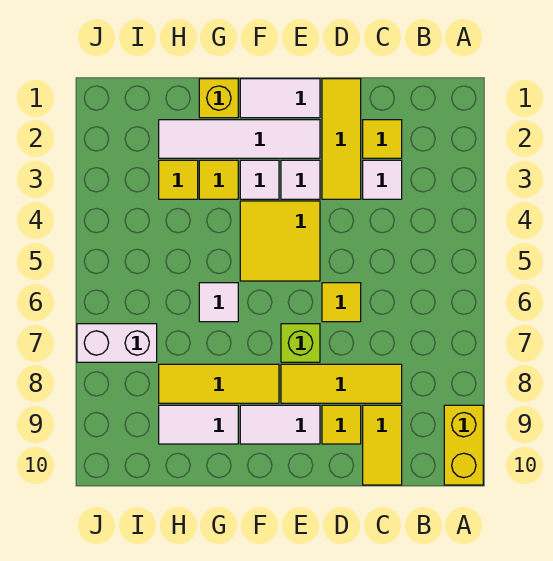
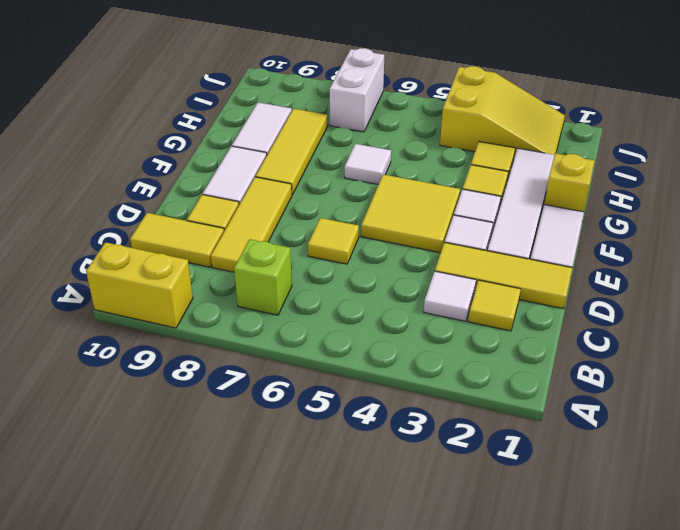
lime 1x1 brick [281,324,320,362] -> lime 1x1 brick moved to [234,239,292,315]
none -> yellow 2x3 slope [440,66,565,157]

